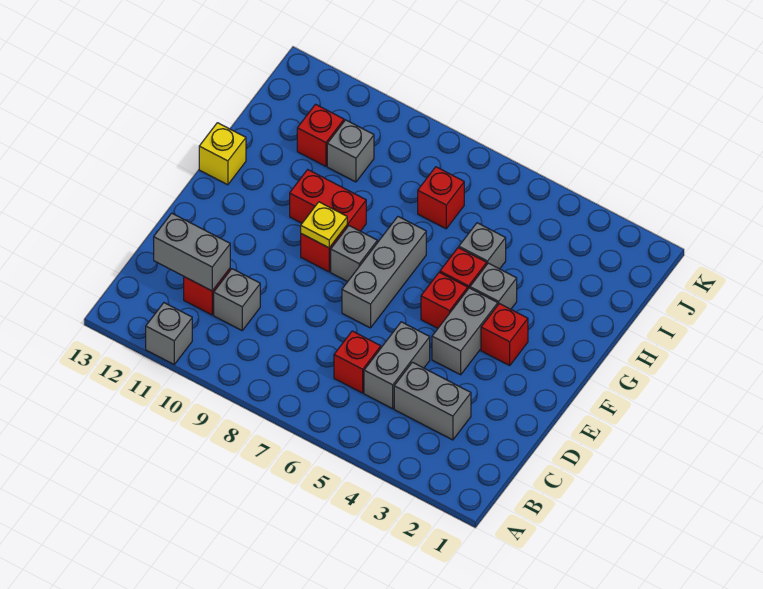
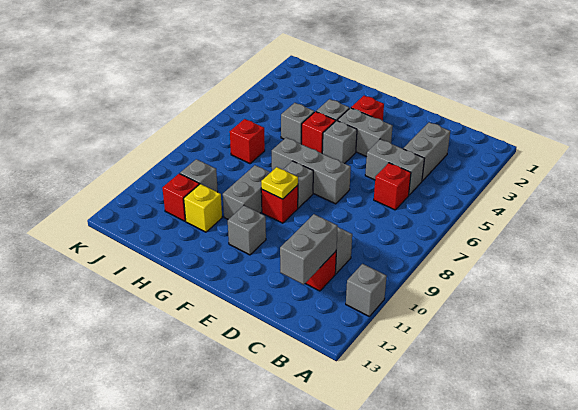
red 1x1 brick [421,272,468,328] -> grey 1x1 brick [322,121,357,164]
none -> grey 1x1 brick [228,206,266,255]
red 1x2 brick [290,170,366,231] -> grey 1x2 brick [223,165,271,219]
yellow 1x1 brick [199,123,246,185] -> yellow 1x1 brick moved to [184,184,222,232]

